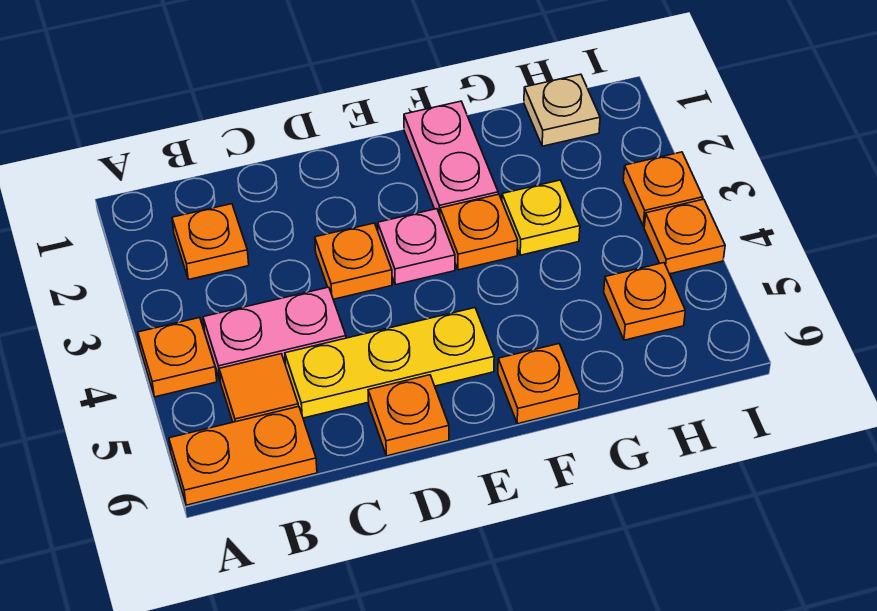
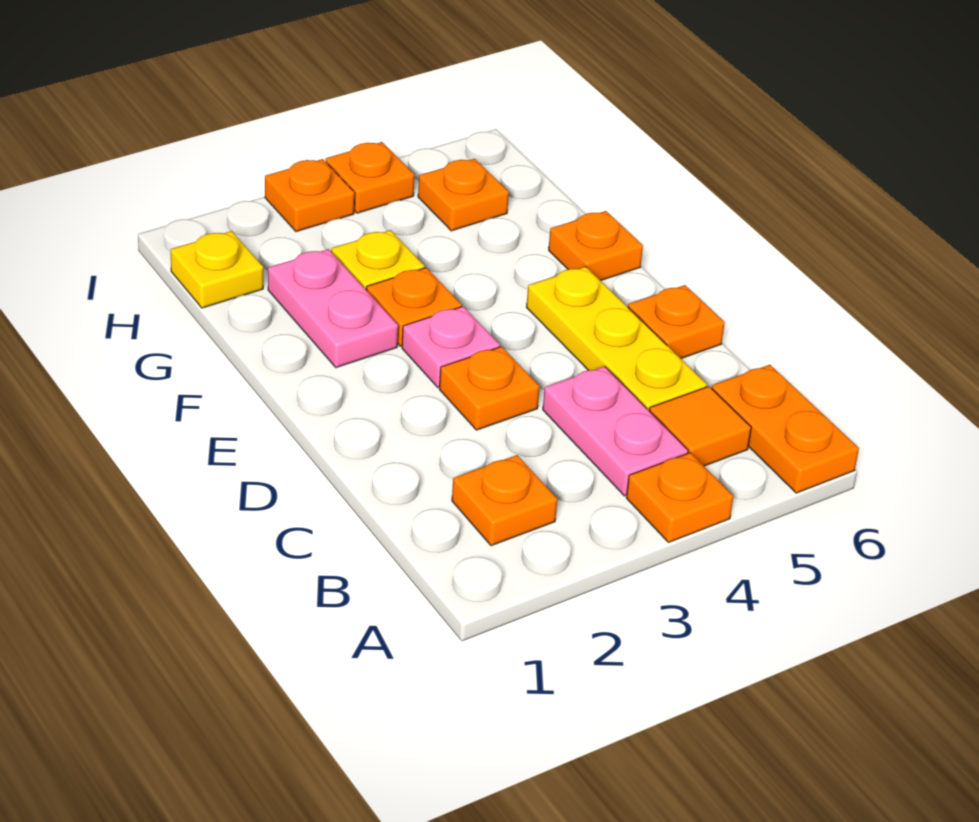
pink 1x2 plate [404,101,498,215] -> pink 1x2 plate turned to [268,249,398,368]
tan 1x1 plate [524,74,600,146] -> yellow 1x1 plate [171,231,263,308]

